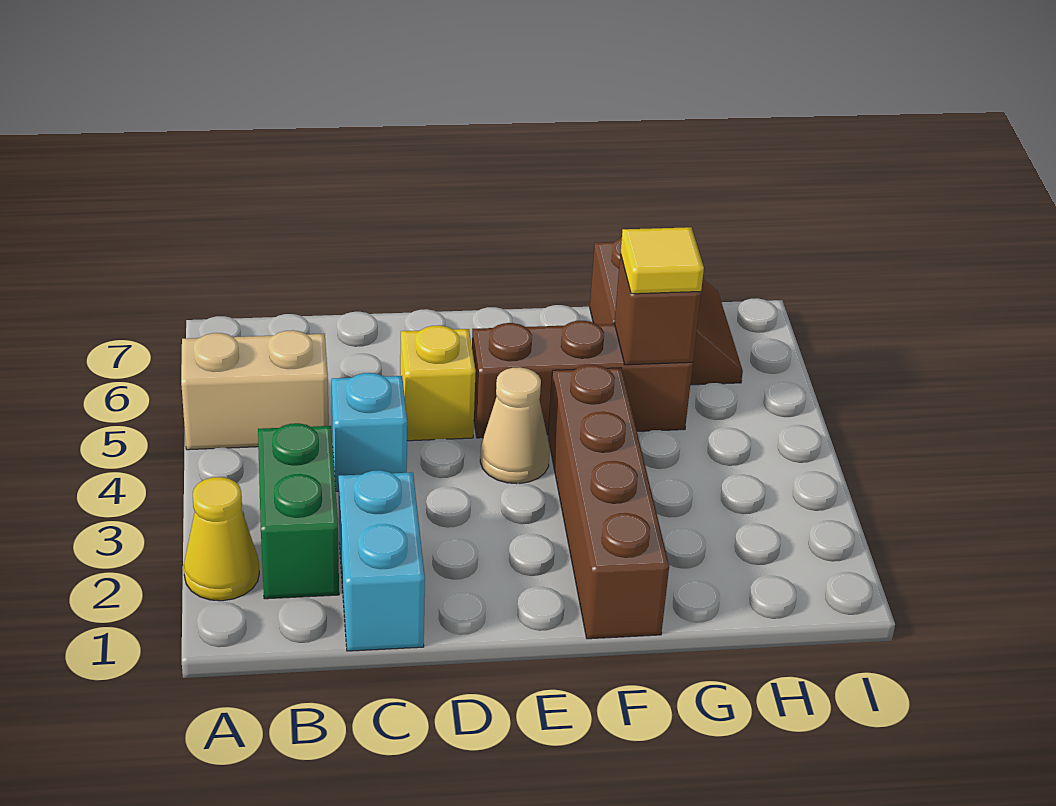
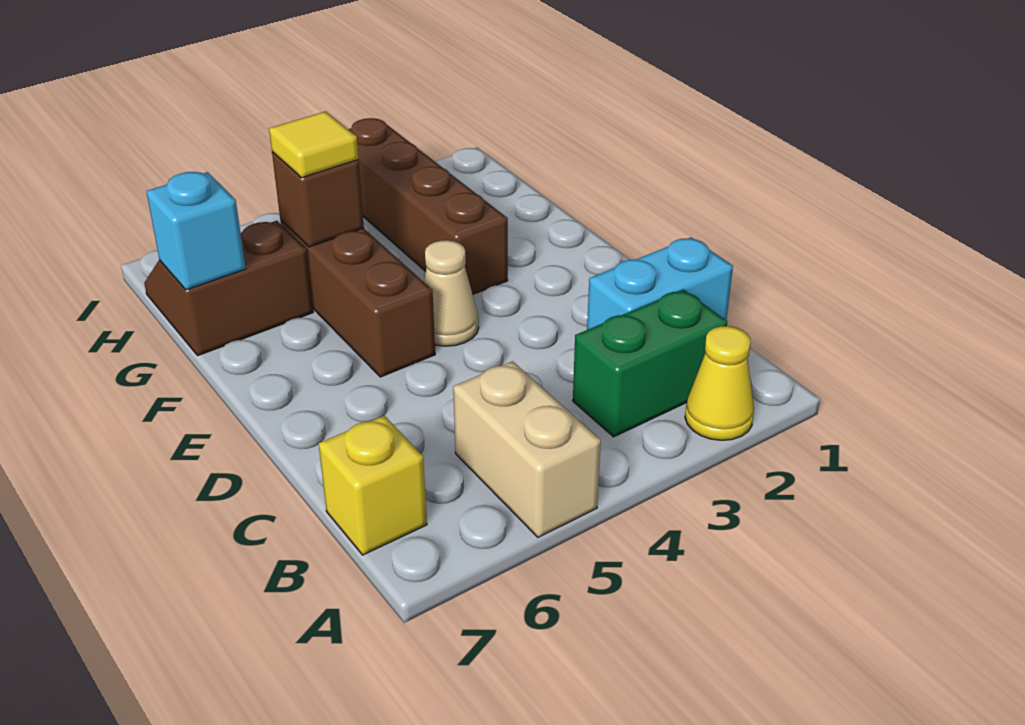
cyan 1x1 brick [332,373,407,491] -> cyan 1x1 brick moved to [146,172,246,290]
yellow 1x1 brick [400,325,476,441] -> yellow 1x1 brick moved to [319,416,427,555]
brown 1x4 brick [548,365,669,639] -> brown 1x4 brick turned to [348,118,508,294]

